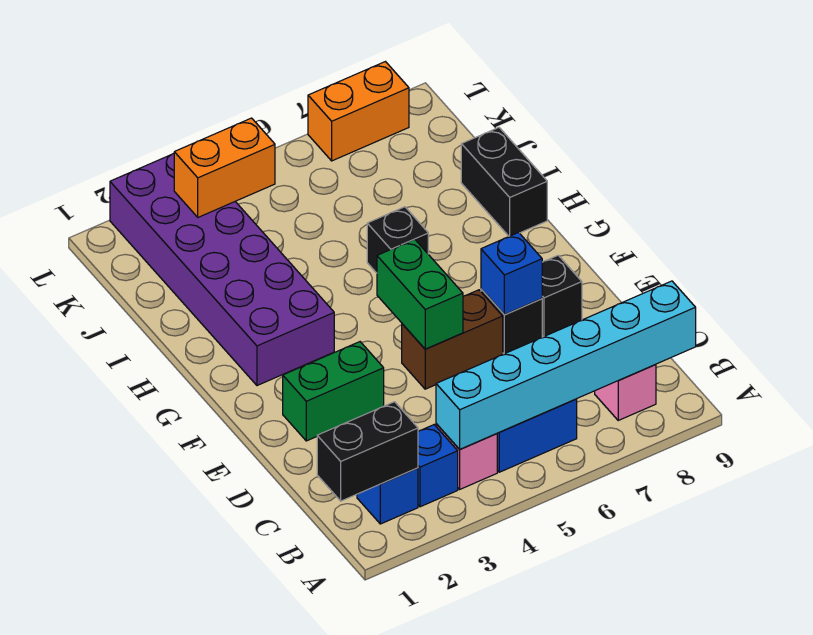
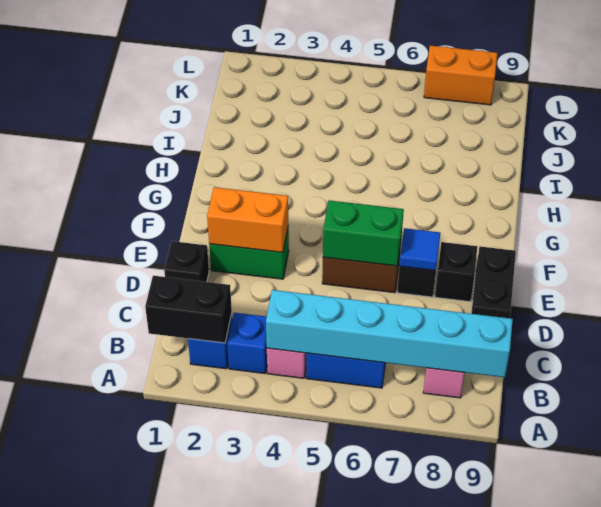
green 1x2 brick [377,239,463,349] -> green 1x2 brick turned to [323,200,404,266]
blue 1x1 brick [481,232,542,315] -> blue 1x1 tile [399,228,440,271]
purple 2x6 brick [110,153,334,386] -> none
black 1x1 brick [367,207,428,273] -> black 1x1 brick moved to [164,241,209,282]
black 1x2 brick [461,128,547,236] -> black 1x2 brick moved to [471,246,516,318]
orange 1x2 brick [174,118,275,217] -> orange 1x2 brick moved to [207,187,288,252]

